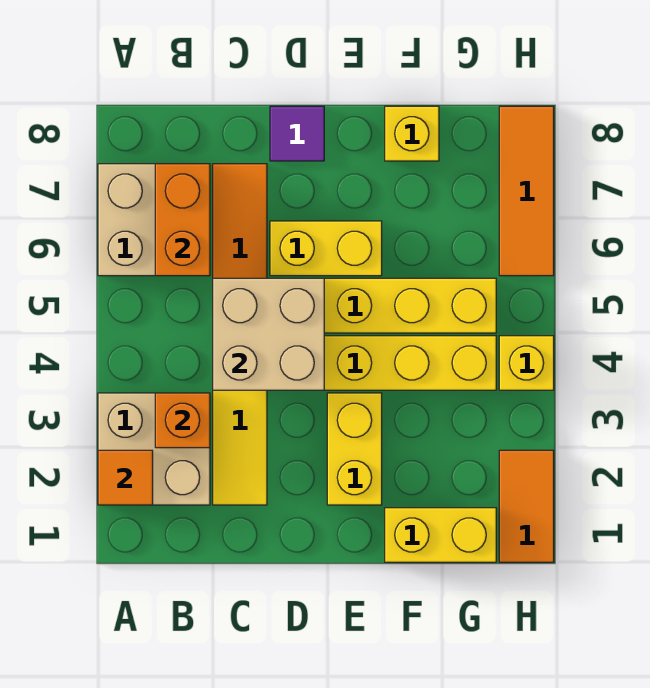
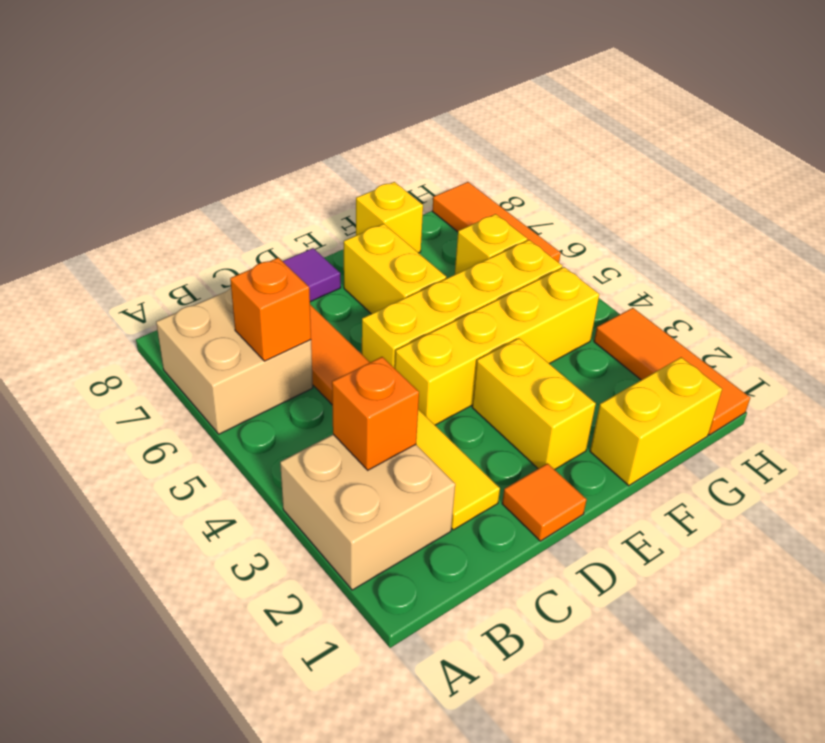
orange 1x1 tile [98,450,153,505] -> orange 1x1 tile moved to [502,463,587,541]
orange 1x2 brick [155,164,210,276] -> orange 1x1 brick [230,258,311,361]
tan 2x2 brick [213,278,324,390] -> none
yellow 1x2 brick [270,221,382,276] -> yellow 1x2 brick turned to [344,224,446,314]
orange 1x2 tile [499,450,554,562] -> orange 1x3 tile [594,308,750,435]
yellow 1x1 brick [499,336,554,390] -> yellow 1x1 brick moved to [455,214,527,274]

